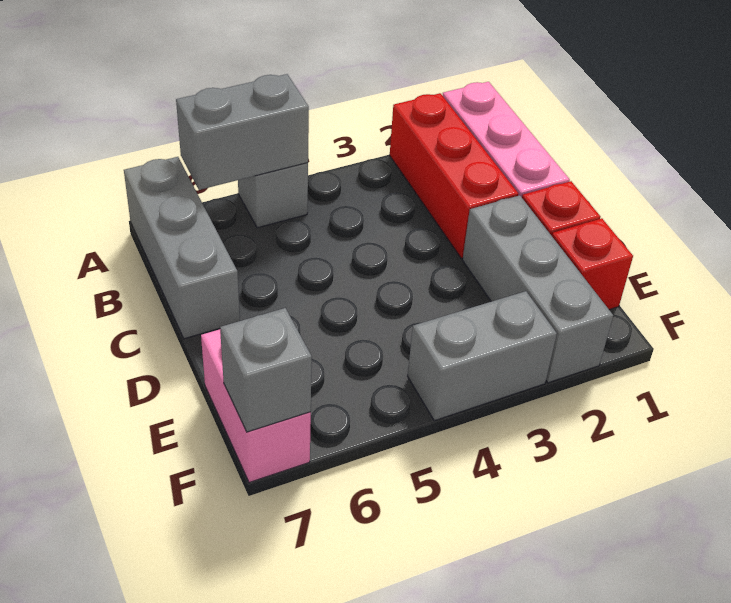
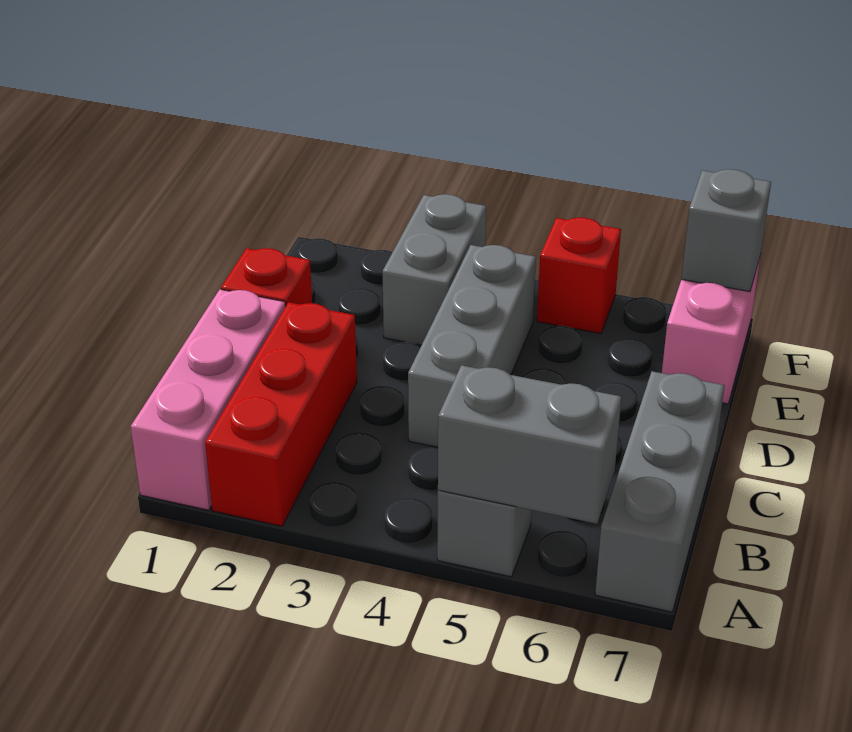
grey 1x3 brick [463,195,613,383] -> grey 1x3 brick moved to [408,245,536,447]
red 1x1 brick [552,218,633,310] -> red 1x1 brick moved to [537,217,621,334]
grey 1x2 brick [408,291,557,421] -> grey 1x2 brick turned to [382,194,486,345]

